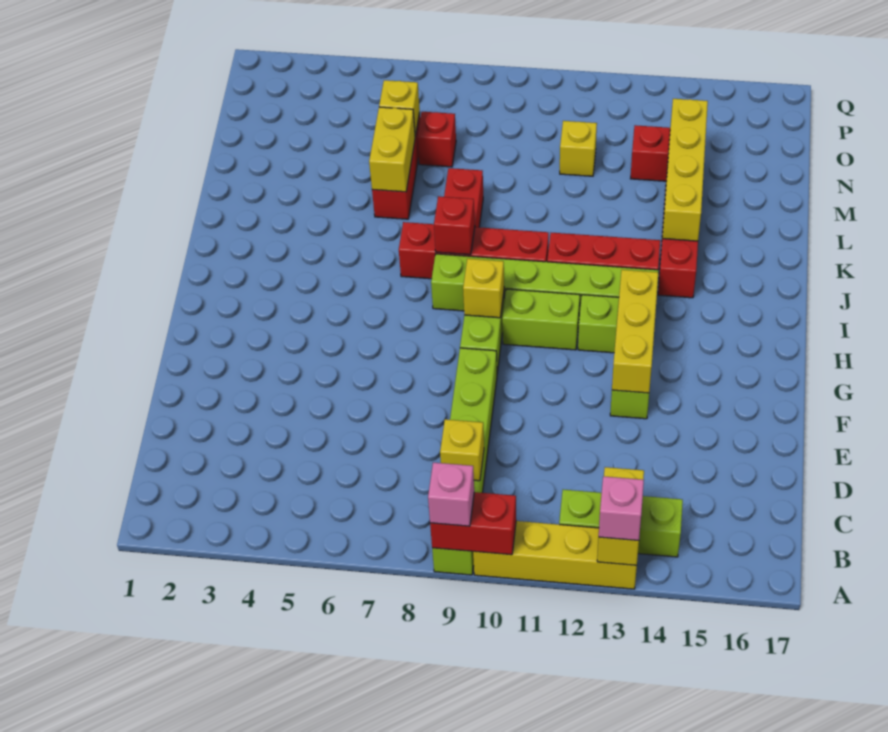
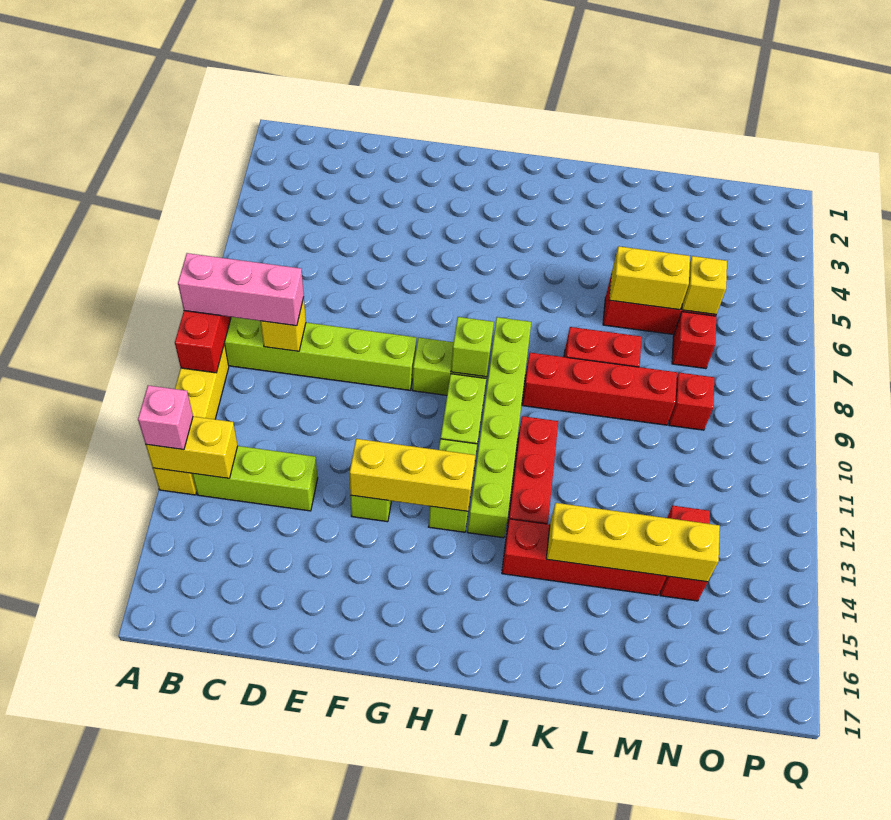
pink 1x1 brick [428,463,474,526] -> pink 1x3 brick [178,253,304,326]
lime 1x3 brick [559,490,683,557] -> lime 1x3 brick turned to [192,446,318,511]
yellow 1x1 brick [463,259,504,318] -> lime 1x1 brick [451,317,494,377]
red 1x4 brick [399,222,549,279] -> red 1x4 brick turned to [522,353,677,425]
red 1x1 brick [434,196,475,255] -> red 1x1 brick moved to [669,373,714,430]
yellow 1x1 brick [560,121,597,176] -> none

